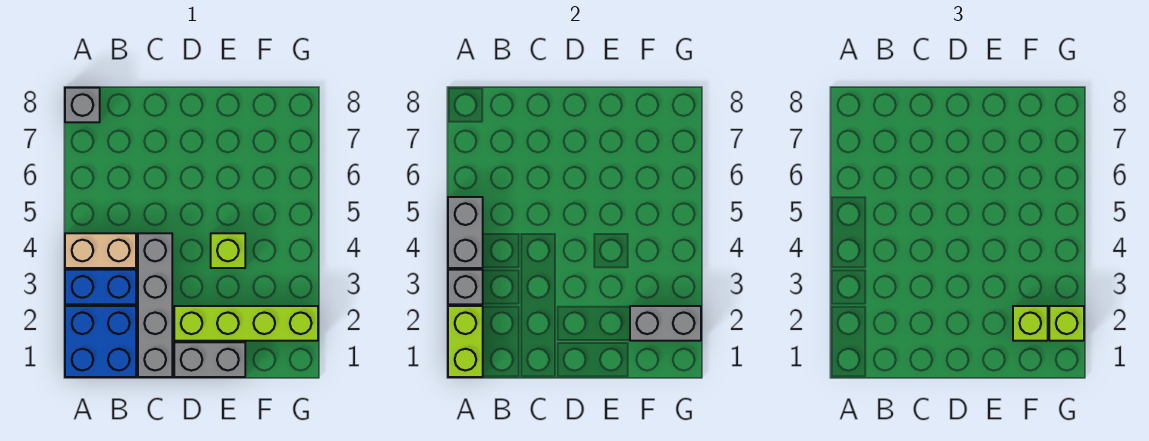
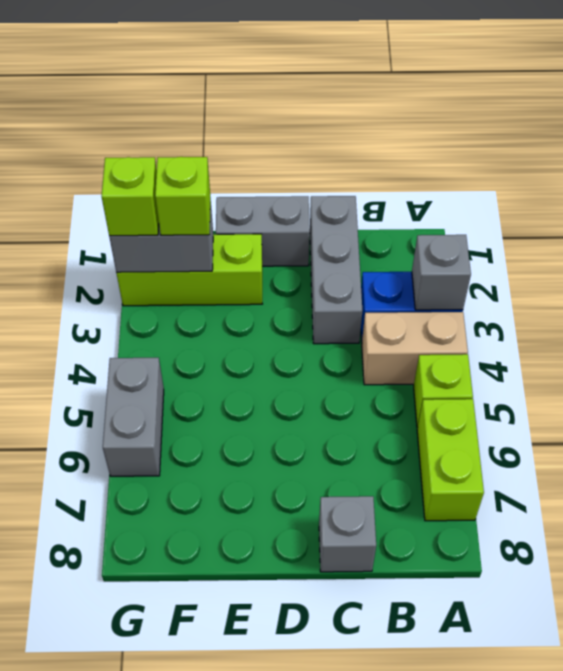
blue 2x2 brick [65,306,136,377] -> none
lime 1x2 brick [448,306,483,377] -> lime 1x2 brick moved to [417,399,484,521]
grey 1x2 brick [448,197,483,268] -> grey 1x2 brick moved to [103,358,164,476]
grey 1x1 brick [65,88,100,122] -> grey 1x1 brick moved to [319,496,376,572]
grey 1x4 brick [138,233,172,377] -> grey 1x3 brick [310,196,362,344]
lime 1x4 brick [174,306,318,341] -> lime 1x3 brick [116,234,262,306]
lime 1x1 brick [211,233,245,268] -> lime 1x1 brick moved to [414,354,473,428]

